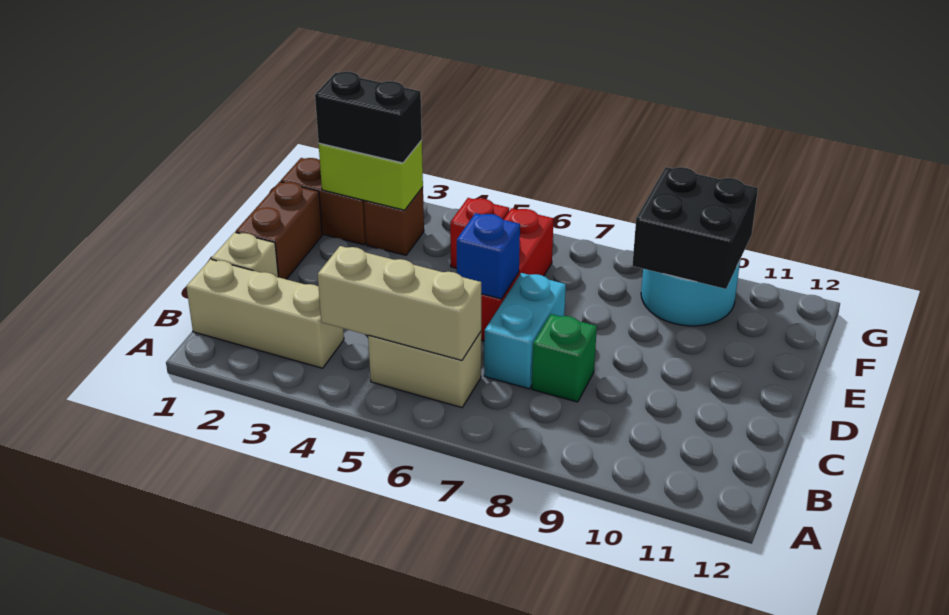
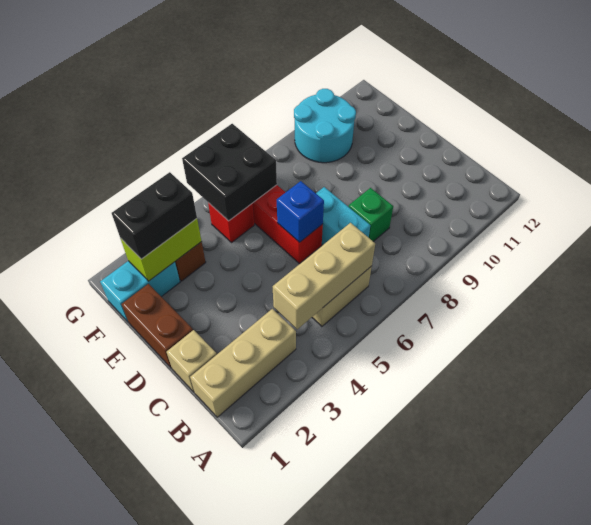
brown 1x2 brick [281,158,366,245] -> cyan 1x2 brick [100,261,180,322]
black 2x2 brick [632,167,758,289] -> black 2x2 brick moved to [182,124,277,221]

